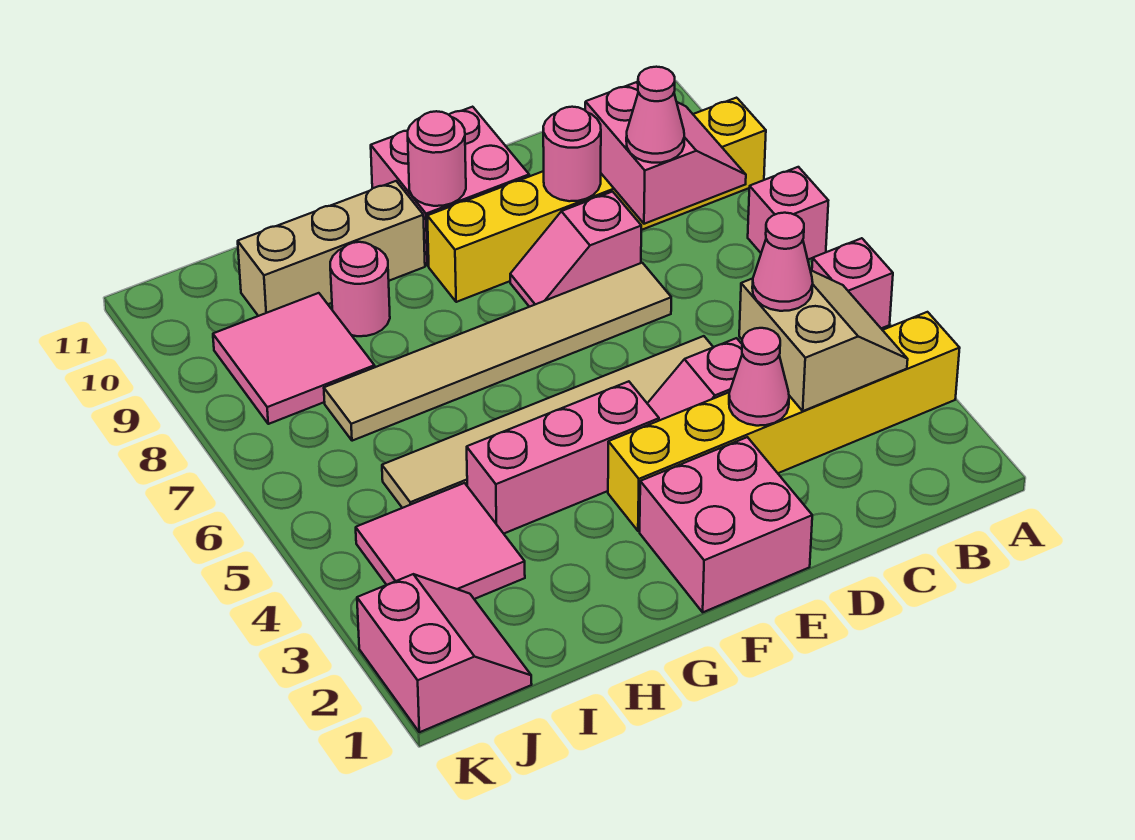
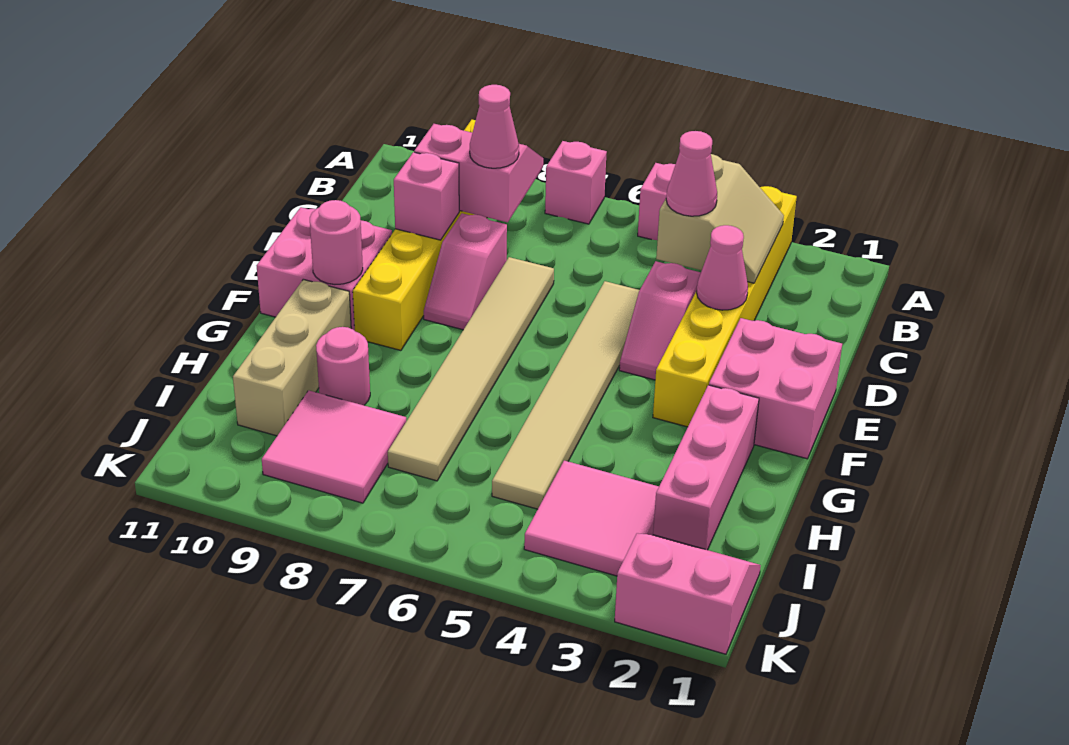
tan 2x2 slope [739,270,908,411] -> tan 2x2 slope turned to [656,154,784,283]
pink 1x1 round brick [543,107,601,201] -> pink 1x1 brick [394,152,459,240]
pink 1x3 brick [467,381,659,534] -> pink 1x3 brick moved to [653,385,759,550]

